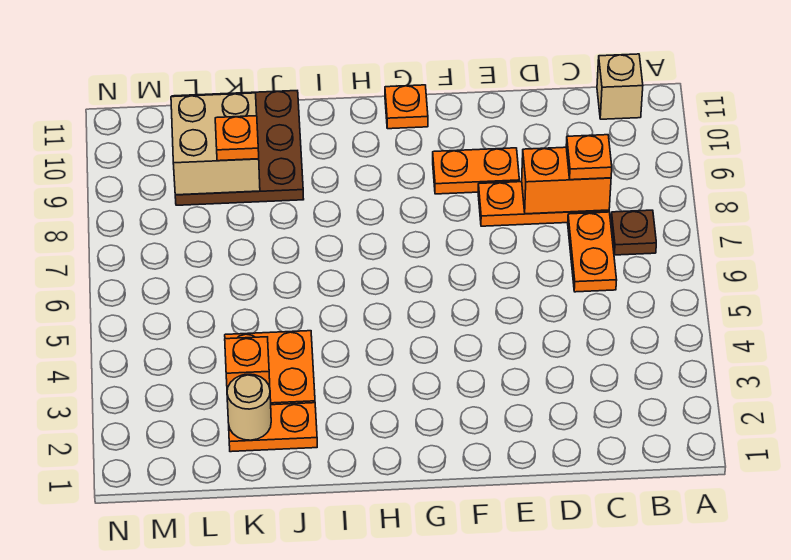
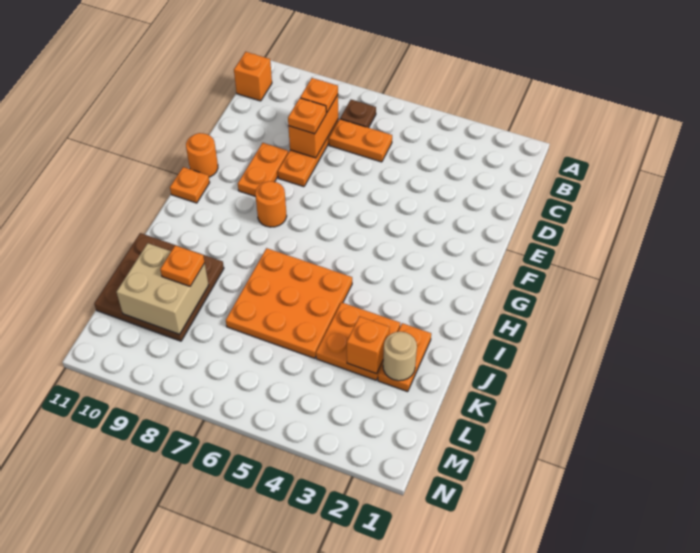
tan 1x1 brick [597,54,643,119] -> orange 1x1 brick [234,52,272,101]
none -> orange 1x1 plate [288,98,326,134]
none -> orange 1x1 round brick [186,133,218,177]
none -> orange 1x1 round brick [255,181,287,227]
none -> orange 3x3 plate [226,248,352,358]

